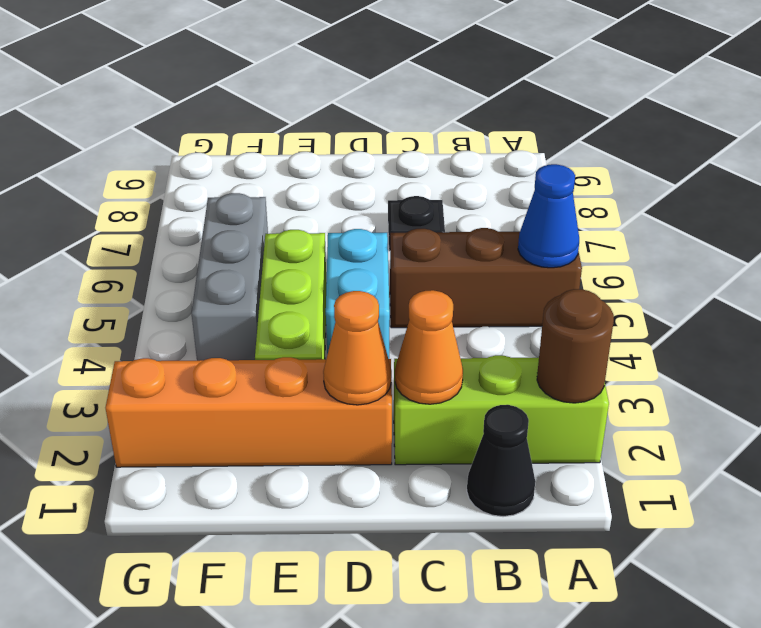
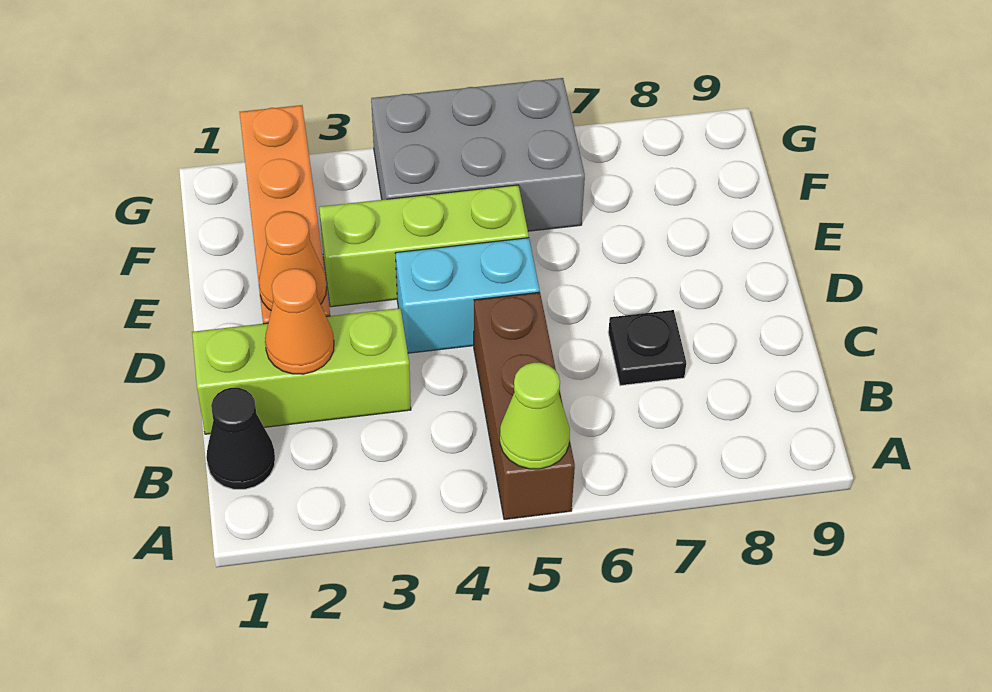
lime 1x3 brick [394,355,609,465] -> lime 1x3 brick turned to [192,308,411,434]
brown 1x1 round brick [537,289,614,403] -> none
blue 1x1 cone [518,164,579,268] -> lime 1x1 cone [500,363,570,469]
grey 1x3 brick [191,193,268,361] -> grey 2x3 brick [371,78,585,231]

